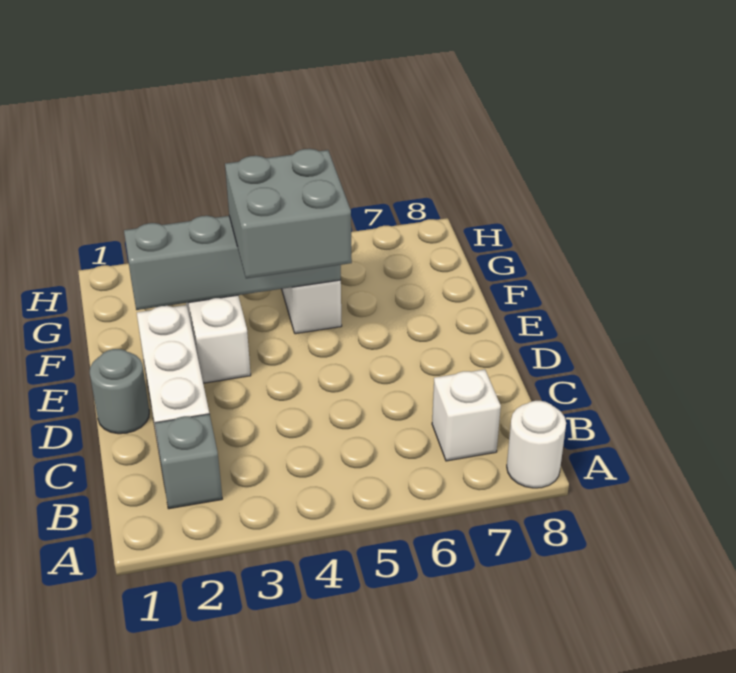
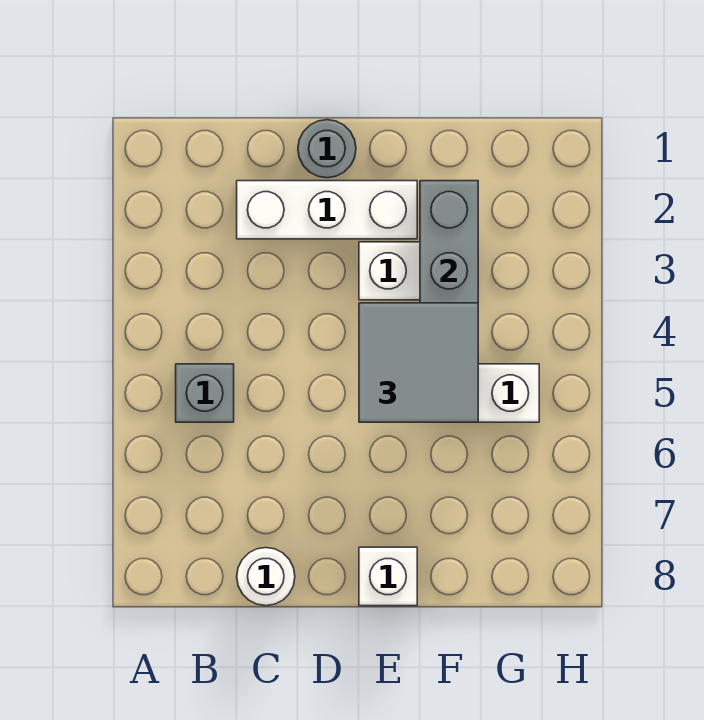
white 1x1 round brick [507,401,566,488] -> white 1x1 round brick moved to [237,548,295,606]
grey 1x1 brick [155,414,222,509] -> grey 1x1 brick moved to [176,364,234,422]
white 1x1 brick [432,369,501,461] -> white 1x1 brick moved to [359,547,417,606]
grey 2x2 brick [225,149,352,278] -> grey 2x2 tile [359,303,478,422]

